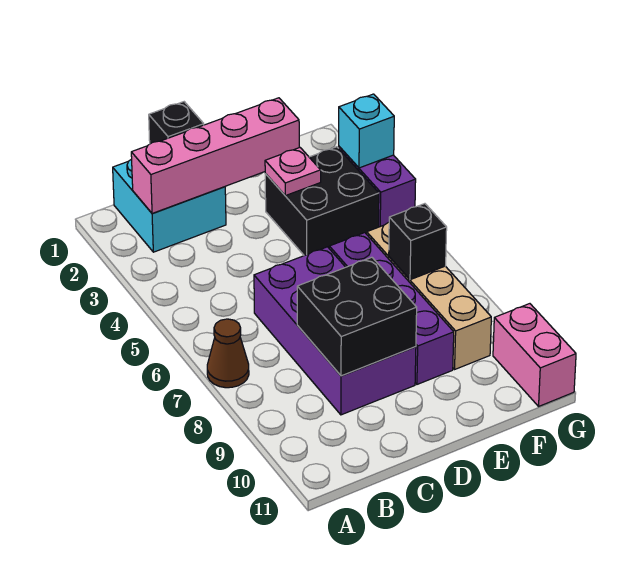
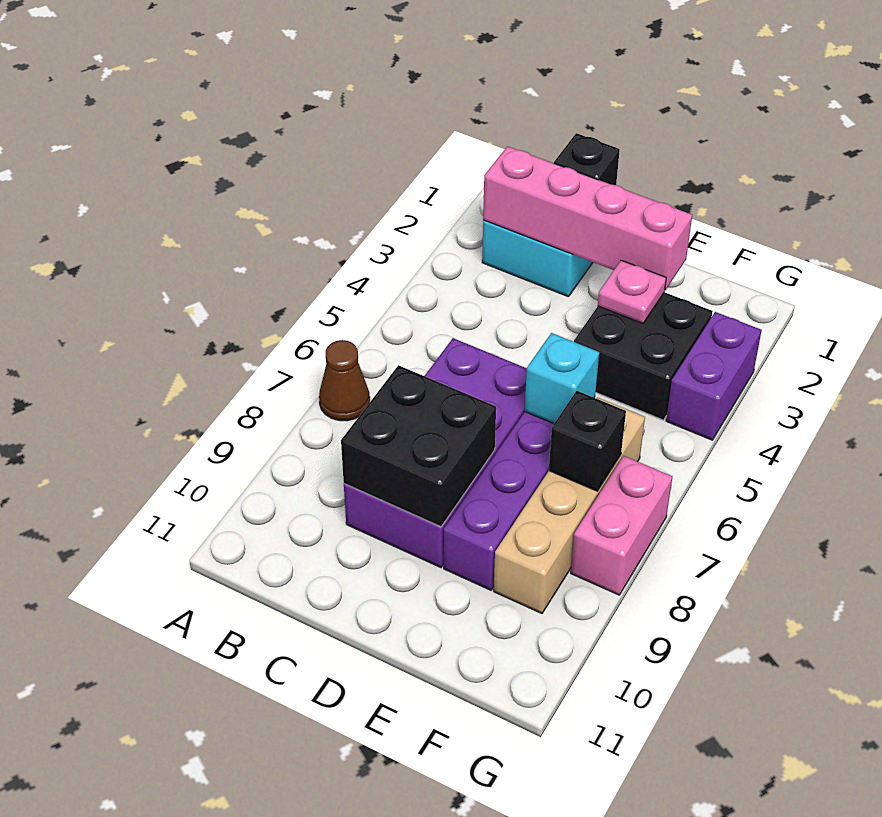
cyan 1x1 brick [339,94,394,168] -> cyan 1x1 brick moved to [525,333,599,424]
pink 1x2 brick [493,304,576,406] -> pink 1x2 brick moved to [571,456,672,595]

